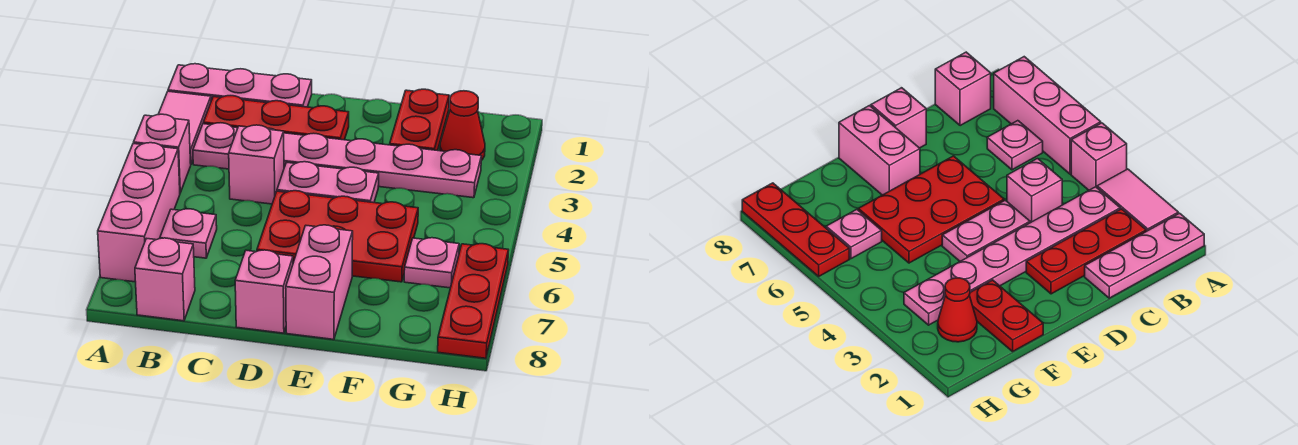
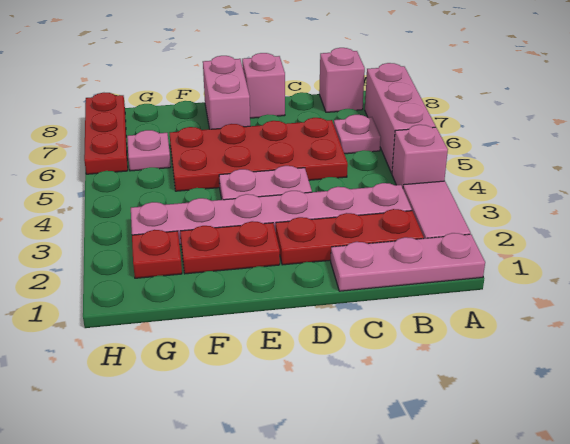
pink 1x1 brick [229,125,284,204] -> none
red 2x3 plate [257,191,418,282] -> red 2x4 plate [170,118,348,191]
red 1x2 plate [390,89,449,150] -> red 1x2 plate turned to [180,221,280,274]
red 1x1 cone [440,91,485,160] -> red 1x1 plate [132,230,182,278]

